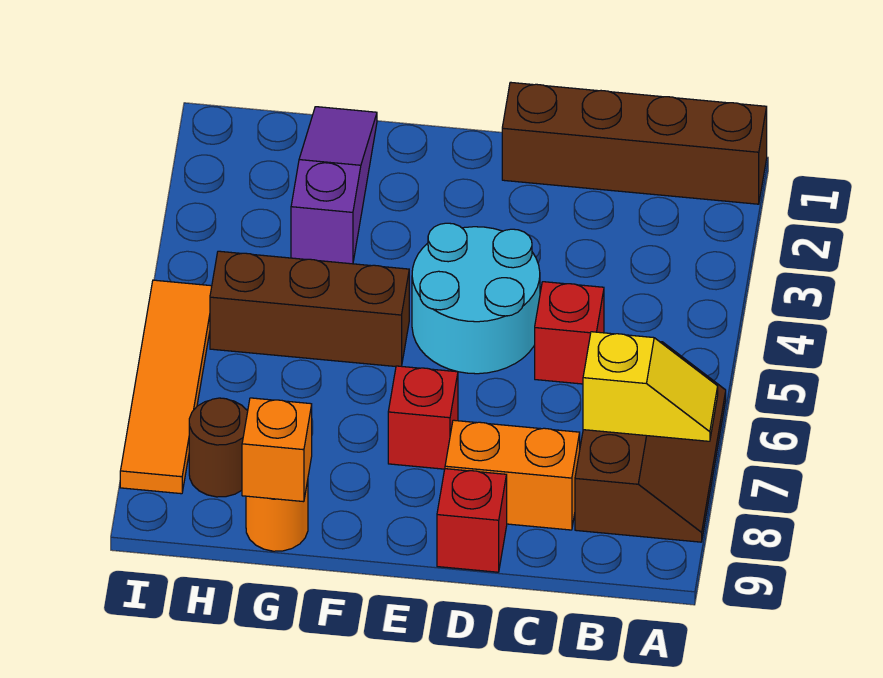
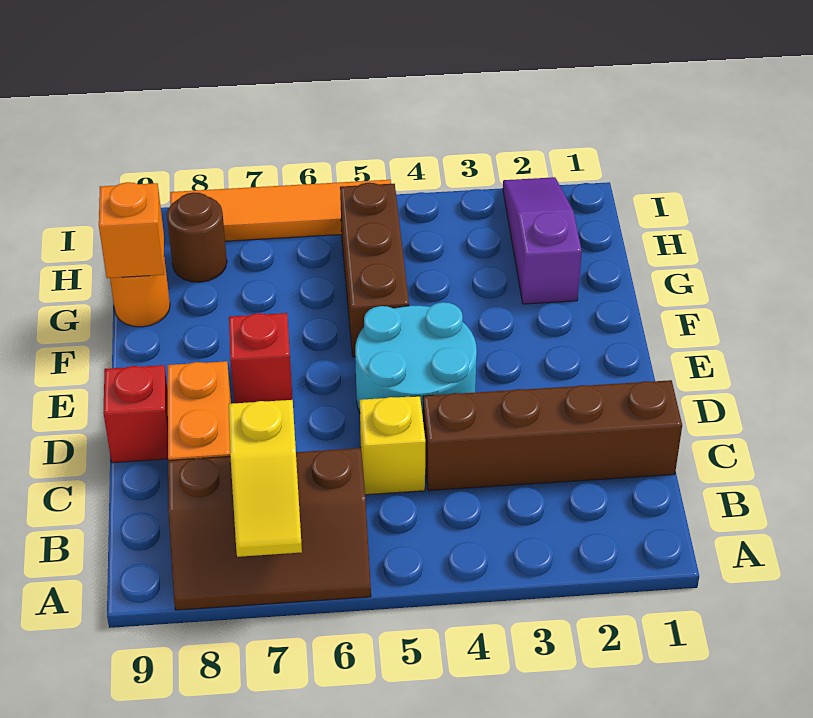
brown 1x4 brick [502,82,767,204] -> brown 1x4 brick turned to [423,380,682,491]
red 1x1 brick [535,282,604,384] -> yellow 1x1 brick [360,396,426,495]
purple 1x3 slope [291,107,377,264] -> purple 1x3 slope turned to [503,177,582,304]

